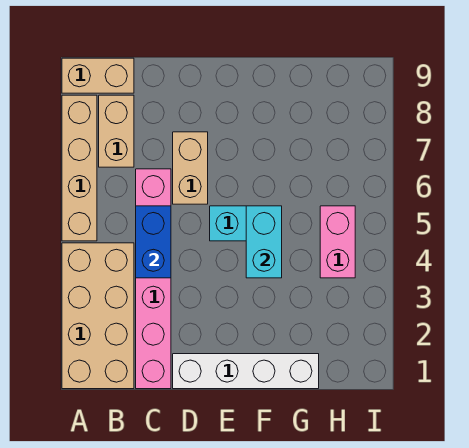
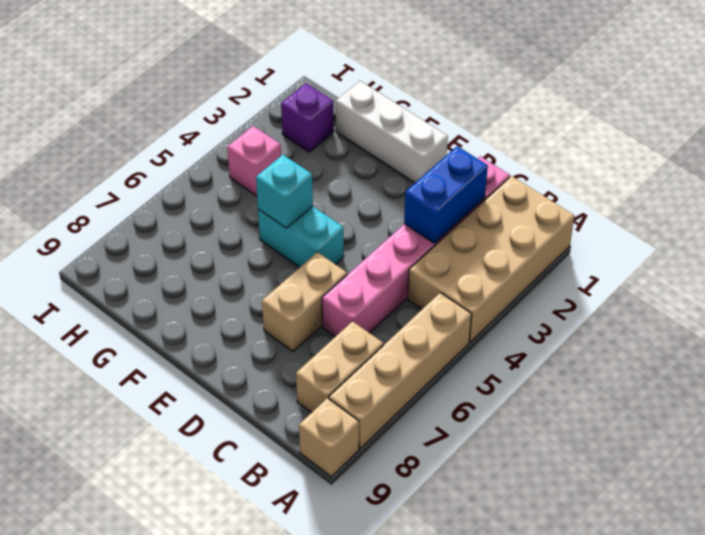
tan 1x2 brick [62,58,134,93] -> tan 1x1 brick [299,398,359,476]
blue 1x2 brick [136,206,171,278] -> blue 1x2 brick moved to [404,146,488,243]
white 1x4 brick [173,354,319,389] -> white 1x3 brick [336,81,448,183]
cyan 1x2 brick [246,206,282,278] -> cyan 1x1 brick [256,155,313,228]
none -> purple 1x1 brick [281,83,334,152]
pink 1x2 brick [320,206,355,278] -> pink 1x1 brick [227,126,281,196]

